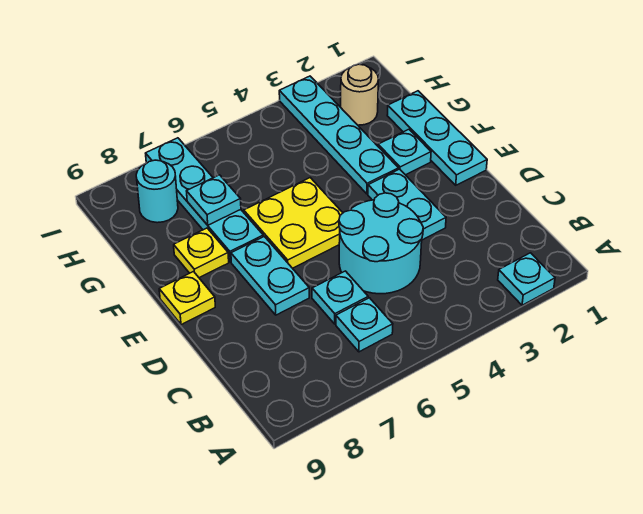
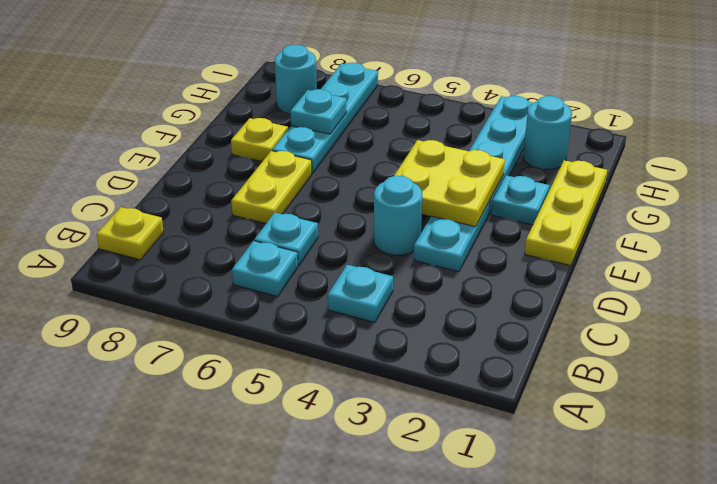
cyan 1x1 plate [498,253,555,305] -> cyan 1x1 plate moved to [328,265,393,322]
cyan 2x2 round brick [339,193,423,294] -> cyan 1x1 round brick [374,176,422,255]
cyan 1x2 plate [231,236,309,315] -> yellow 1x2 plate [231,151,312,223]
cyan 1x3 plate [387,91,487,185] -> yellow 1x3 plate [525,160,607,265]
yellow 2x2 plate [244,178,343,268] -> yellow 2x2 plate moved to [394,140,505,227]
yellow 1x1 plate [159,272,215,325] -> yellow 1x1 plate moved to [97,207,164,260]
tan 1x1 round brick [341,64,379,125] -> cyan 1x1 round brick [523,96,572,169]

